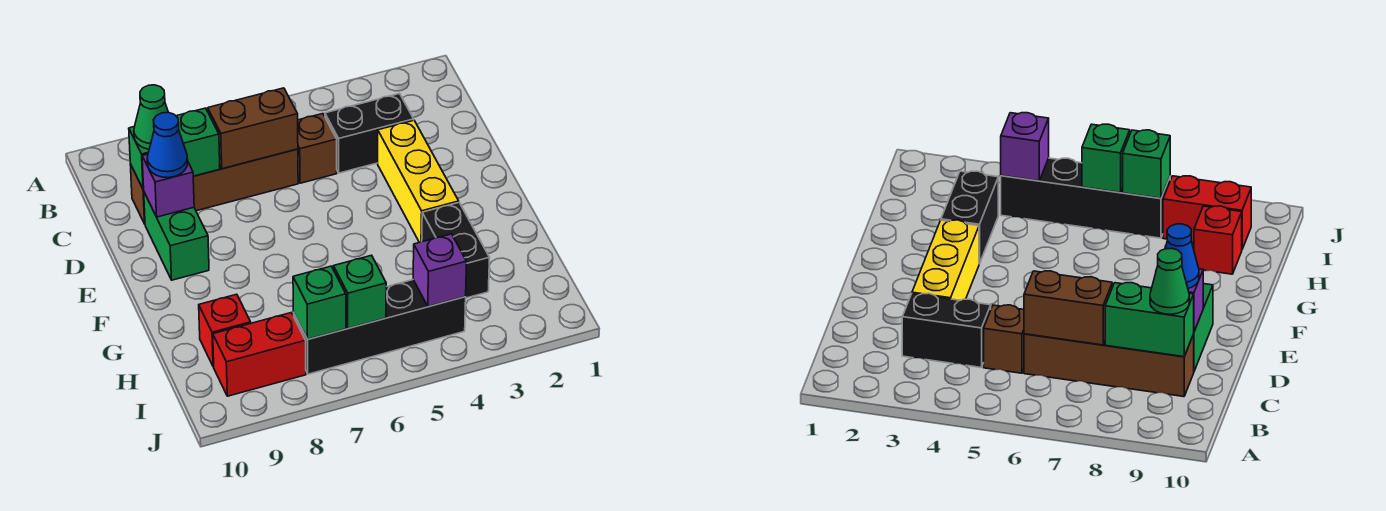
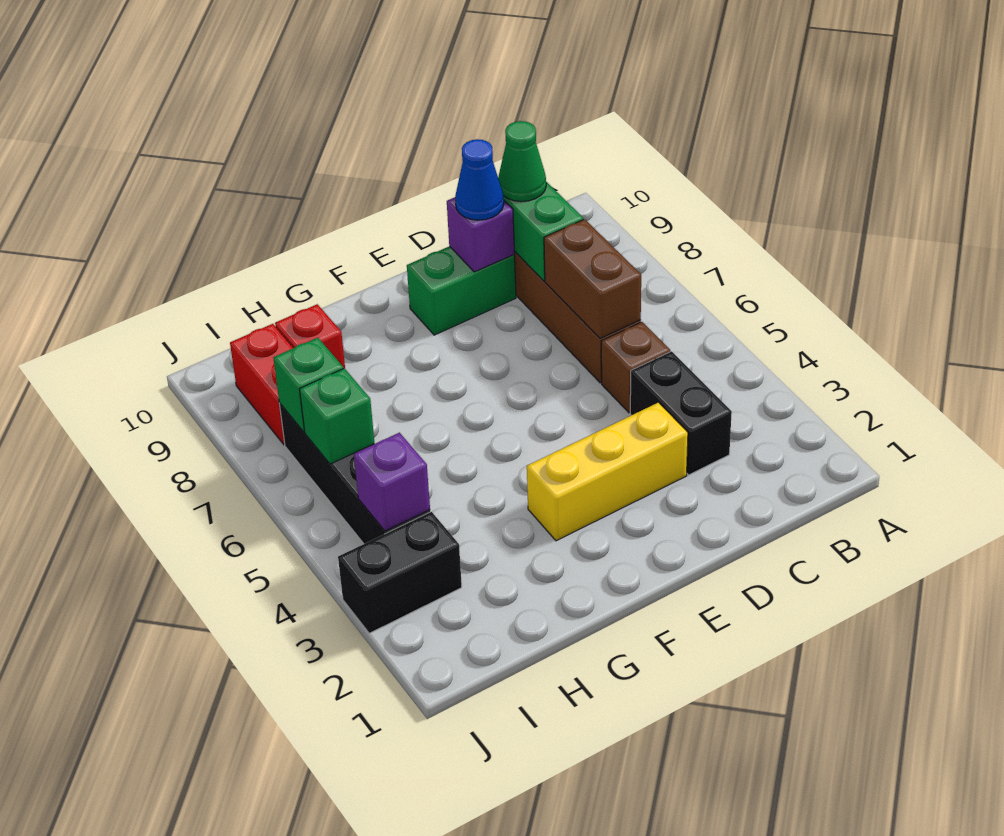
black 1x2 brick [422,203,490,298] -> black 1x2 brick moved to [338,512,462,633]

